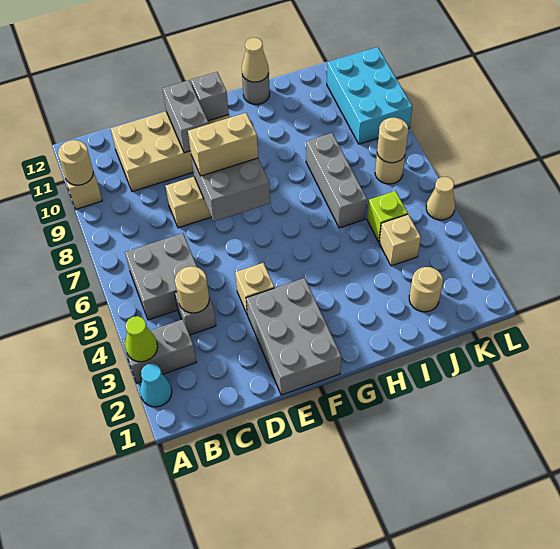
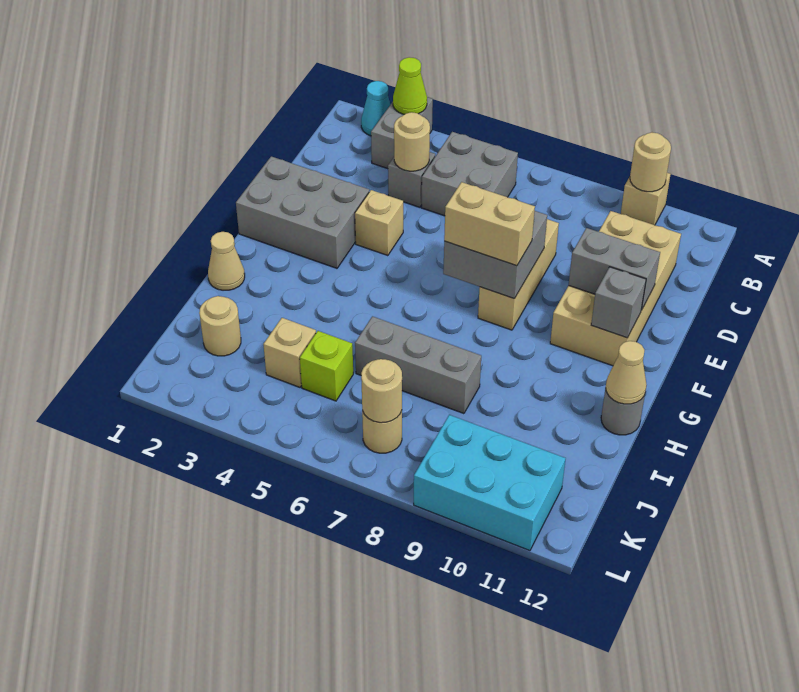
tan 1x2 brick [188,113,258,176] -> tan 1x2 brick turned to [444,182,535,266]
tan 1x1 cone [426,177,455,220] -> tan 1x1 cone moved to [208,232,245,290]

